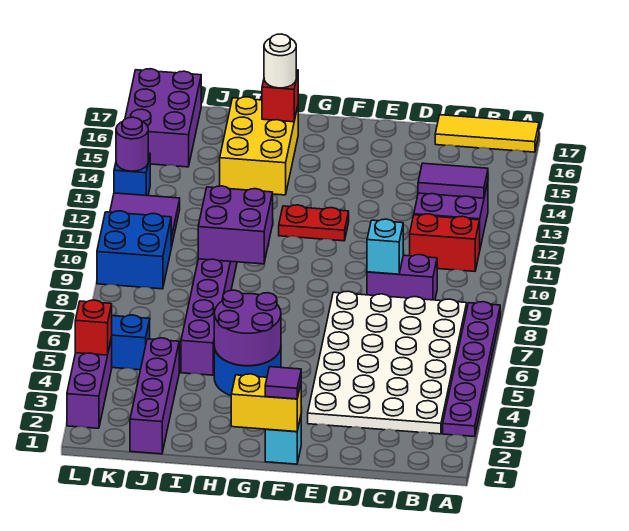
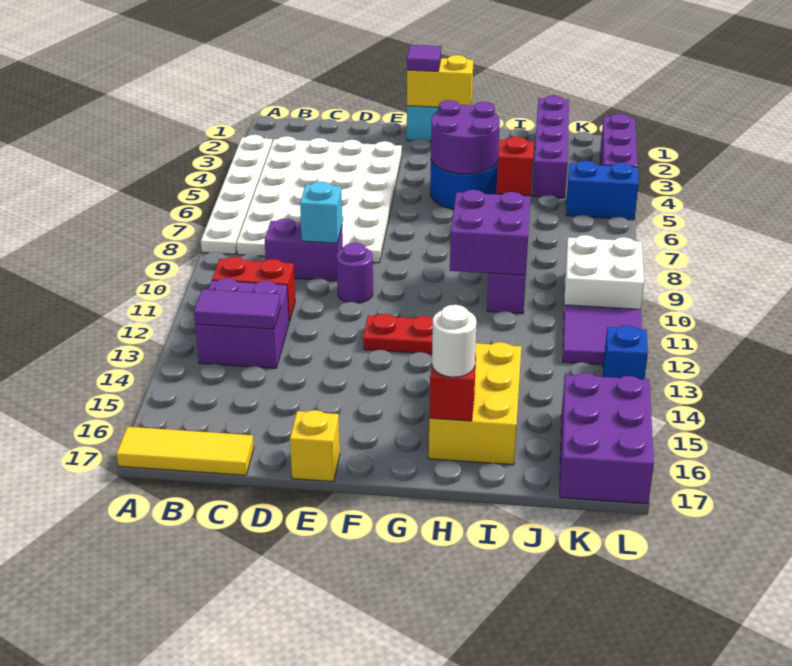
purple 1x6 plate [443,302,500,437] -> white 1x6 plate [201,135,272,254]
none -> yellow 1x1 brick [290,410,340,482]
blue 2x2 brick [97,211,171,289] -> white 2x2 brick [564,235,644,309]
red 1x1 brick [75,300,112,355] -> red 1x1 brick moved to [496,137,534,196]
purple 1x1 round brick [116,117,148,171] -> purple 1x1 round brick moved to [337,243,373,303]

